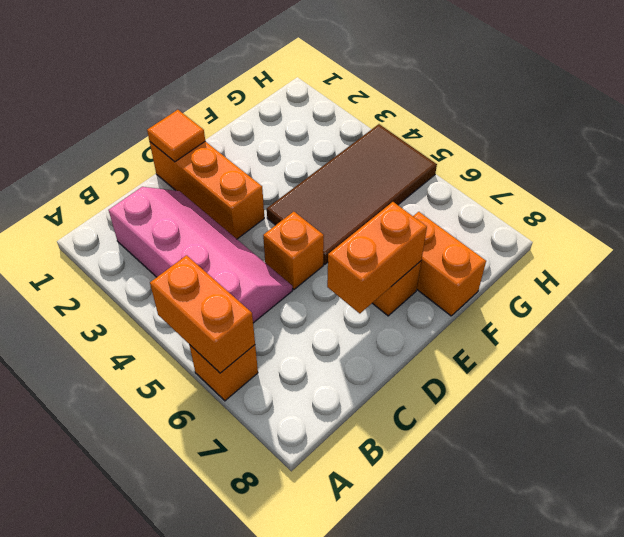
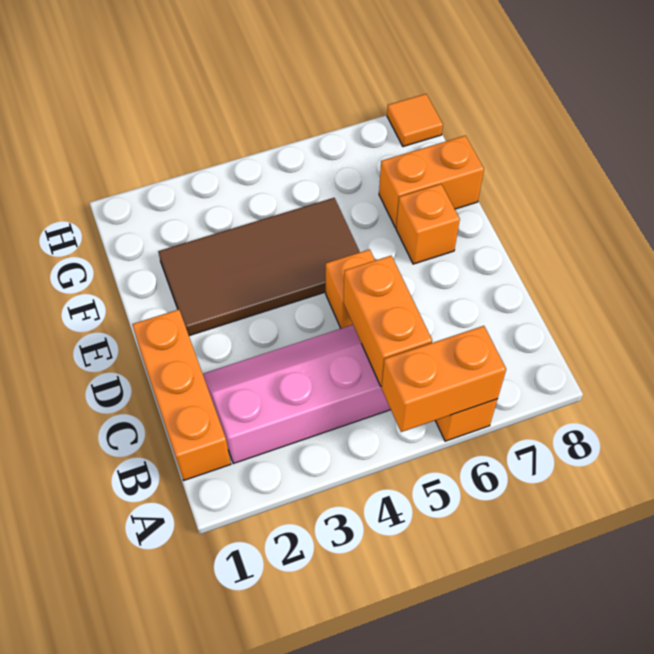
orange 1x3 brick [150,141,264,239] -> orange 1x3 brick turned to [132,310,231,480]
orange 1x1 tile [147,110,205,162] -> orange 1x1 tile moved to [387,94,443,147]
orange 1x2 brick [327,202,427,314] -> orange 1x2 brick moved to [343,256,432,386]
brown 2x4 tile [267,124,437,264] -> brown 2x4 tile turned to [158,198,360,336]

